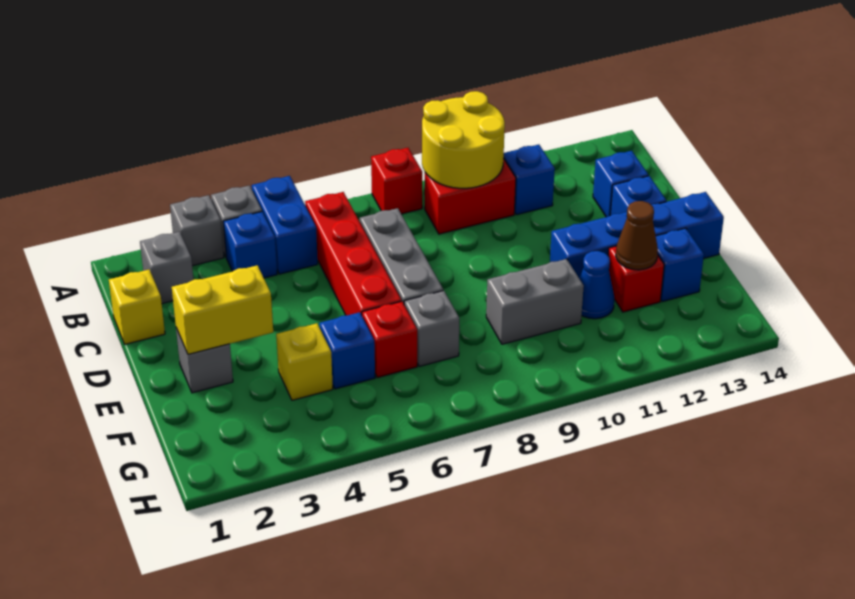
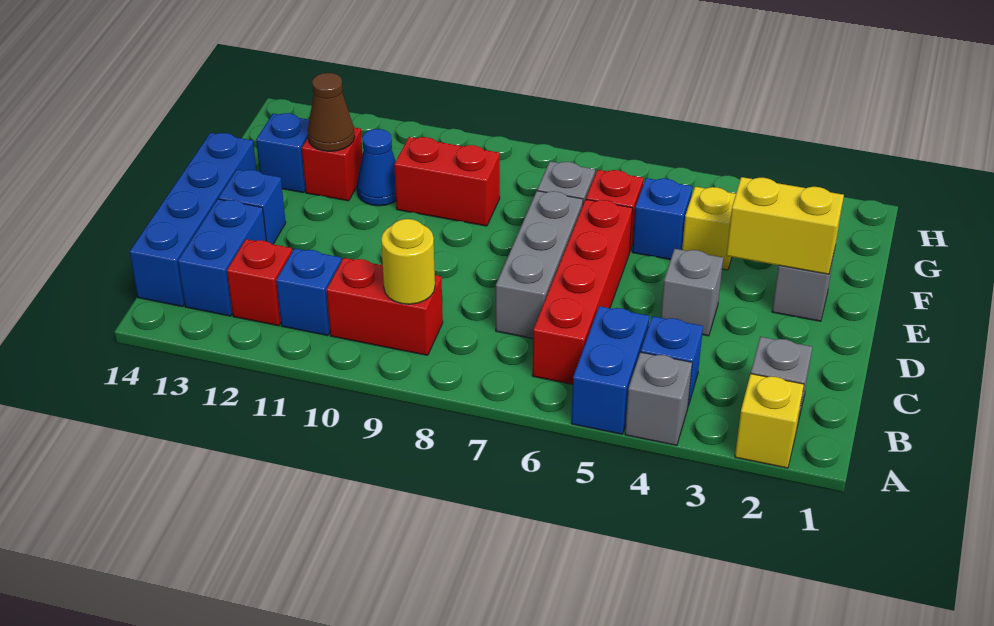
grey 1x1 brick [170,195,224,266] -> grey 1x1 brick moved to [661,249,723,336]
red 1x1 brick [371,148,422,214] -> red 1x1 brick moved to [227,239,292,326]
yellow 2x2 round brick [422,91,505,188] -> yellow 1x1 round brick [381,219,435,304]
yellow 1x1 brick [109,270,165,344] -> yellow 1x1 brick moved to [735,374,804,468]
blue 1x1 brick [593,151,648,217] -> blue 1x2 brick [178,199,266,316]
blue 1x4 brick [550,192,724,278] -> blue 1x4 brick turned to [130,133,256,307]
grey 1x2 brick [486,259,584,344] -> red 1x2 brick [394,137,500,226]

